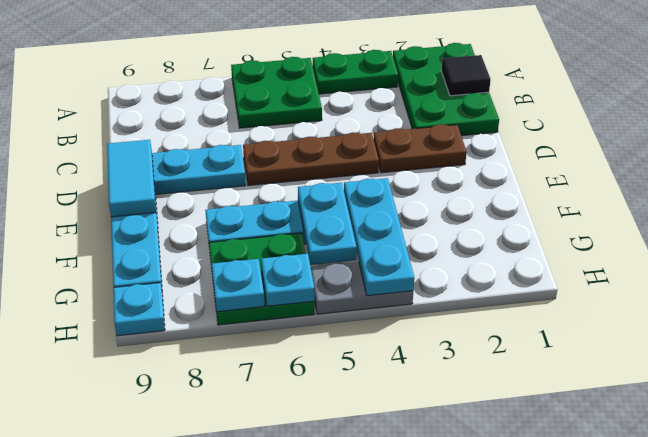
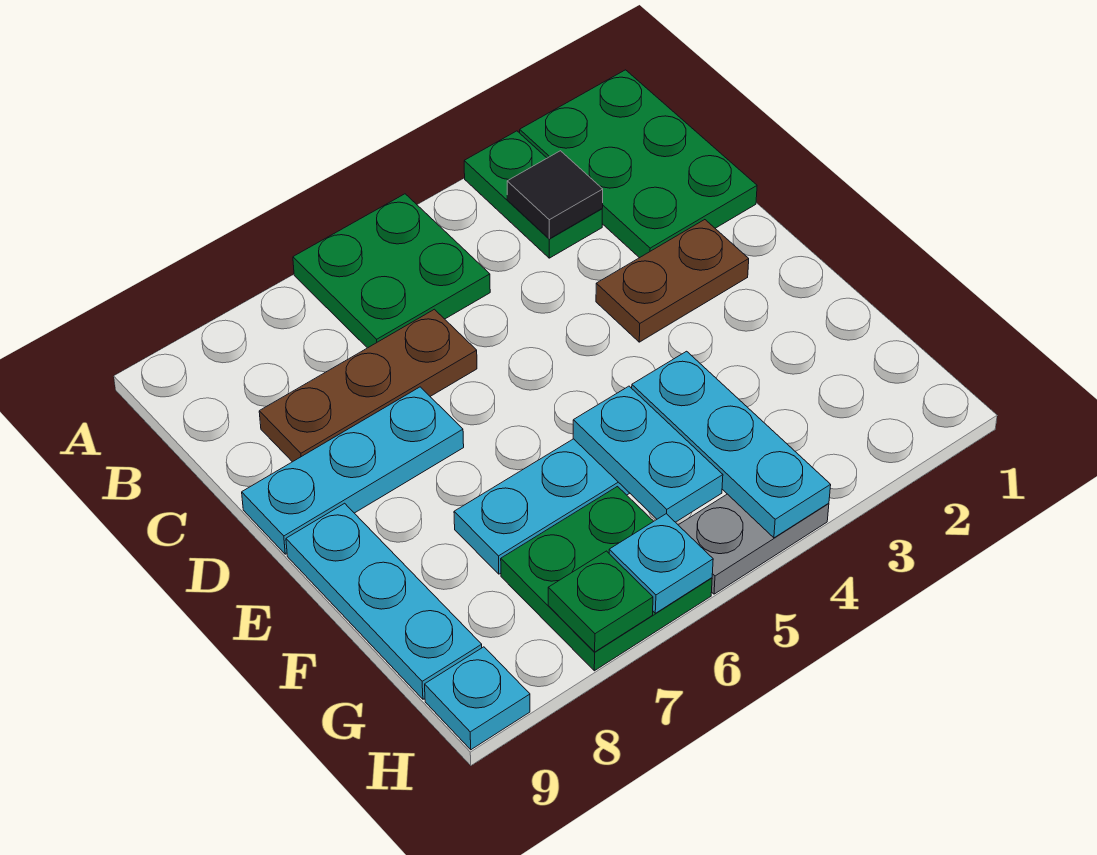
green 1x2 plate [313,50,398,94] -> green 1x2 plate turned to [464,131,602,258]
black 1x1 tile [441,55,491,96] -> black 1x1 tile moved to [507,151,603,239]
brown 1x3 plate [243,132,379,186] -> brown 1x3 plate moved to [259,309,477,462]
cyan 1x2 tile [107,140,156,217] -> none
cyan 1x1 plate [212,259,264,312] -> green 1x1 plate [548,551,653,652]

